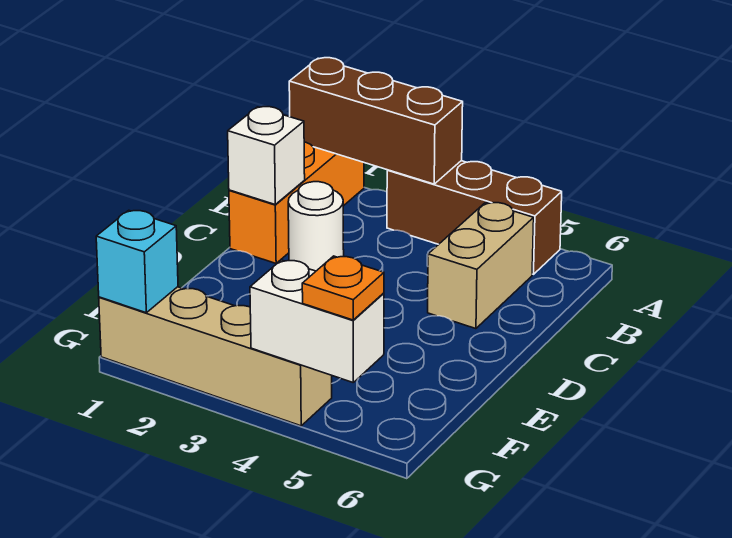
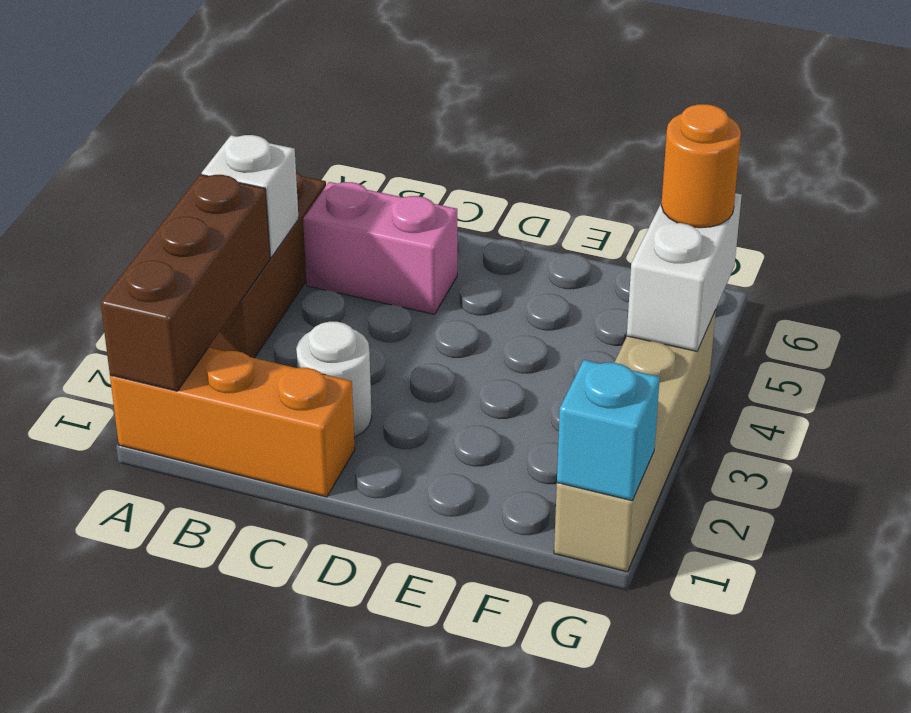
tan 1x2 brick [428,203,534,329] -> pink 1x2 brick [303,182,457,314]
white 1x1 brick [228,107,305,204] -> white 1x1 brick moved to [202,135,299,257]
orange 1x1 plate [302,256,384,320] -> orange 1x1 round brick [661,104,741,228]

